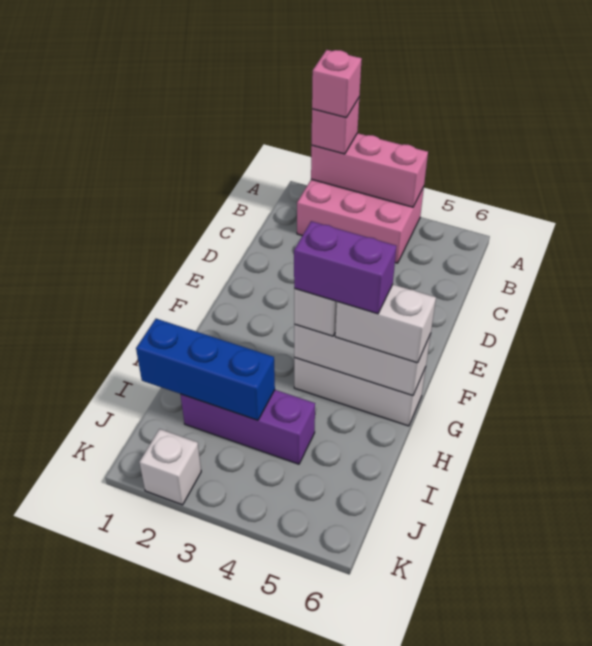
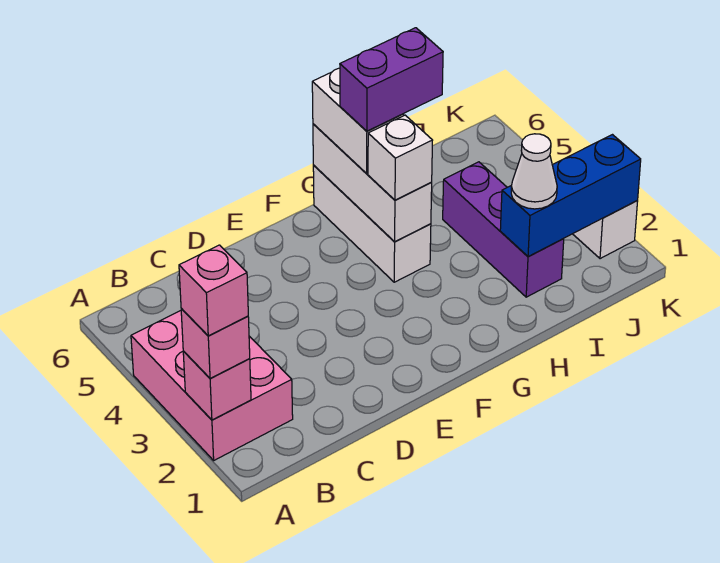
pink 1x3 brick [311,133,428,207] -> pink 1x1 brick [183,351,251,420]
purple 1x2 brick [294,221,397,314] -> purple 1x2 brick turned to [340,28,443,131]
blue 1x3 brick [136,319,275,420] -> blue 1x3 brick turned to [500,135,641,257]
none -> white 1x1 cone [511,134,557,209]

